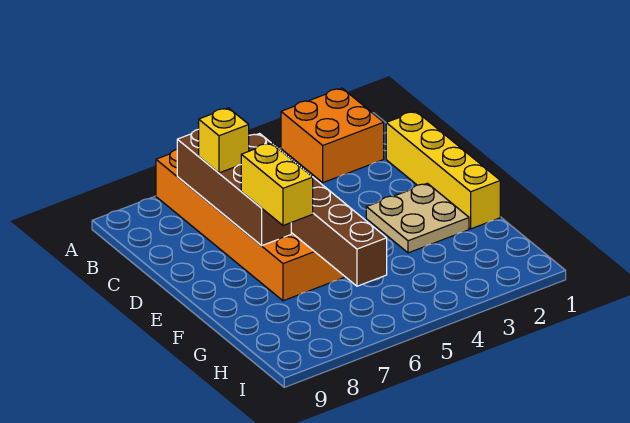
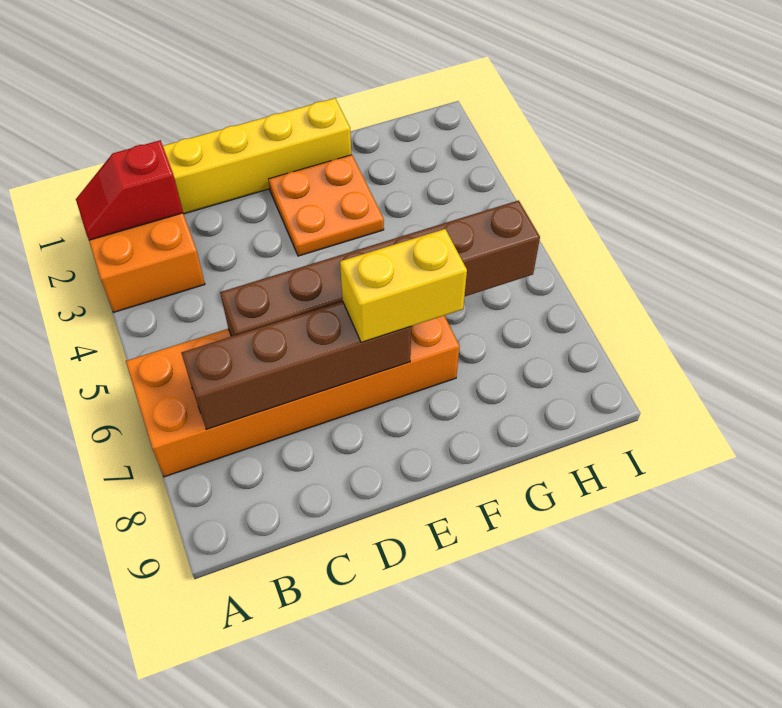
none -> red 1x2 slope [76,140,183,240]
yellow 1x1 brick [199,108,249,173] -> none
tan 2x2 plate [366,183,469,253] -> orange 2x2 plate [268,155,384,256]

